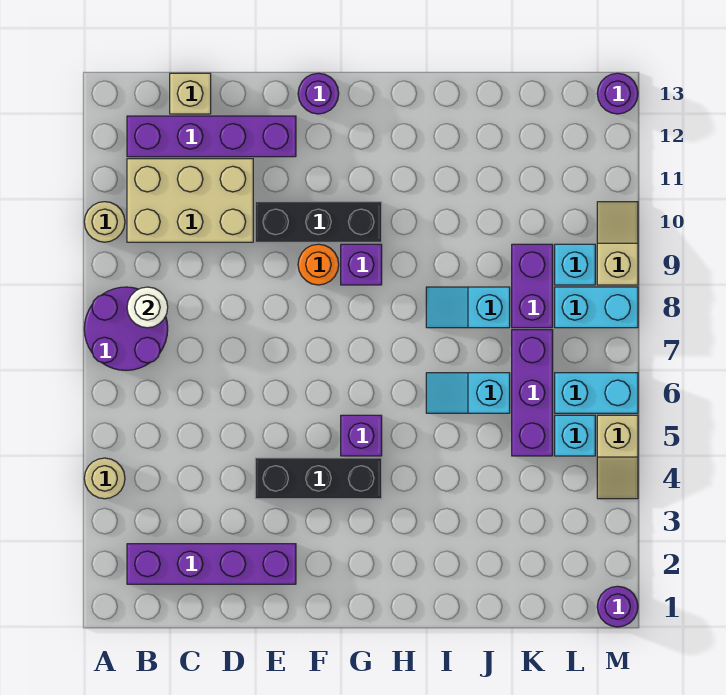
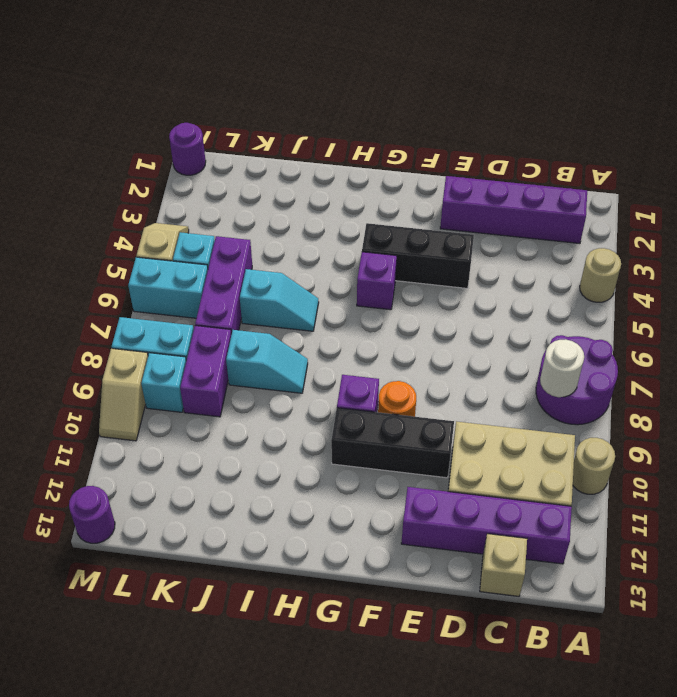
purple 1x1 round brick [298,73,339,114] -> none

